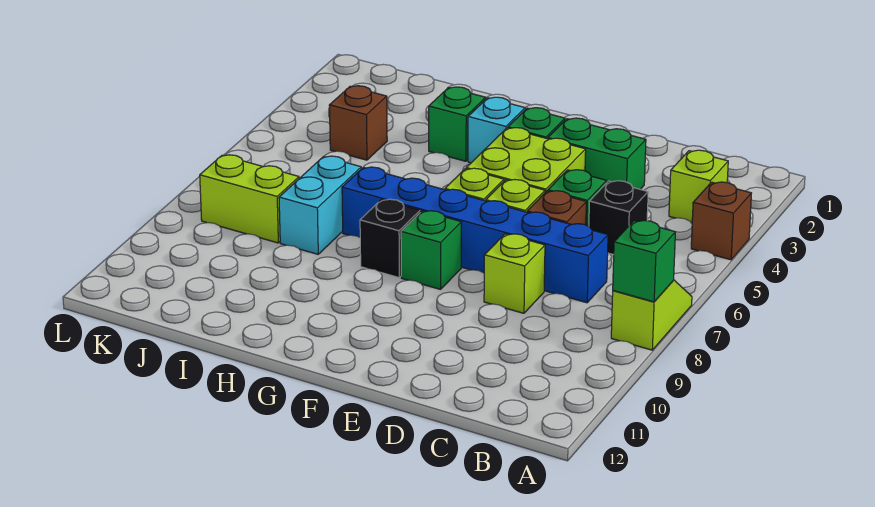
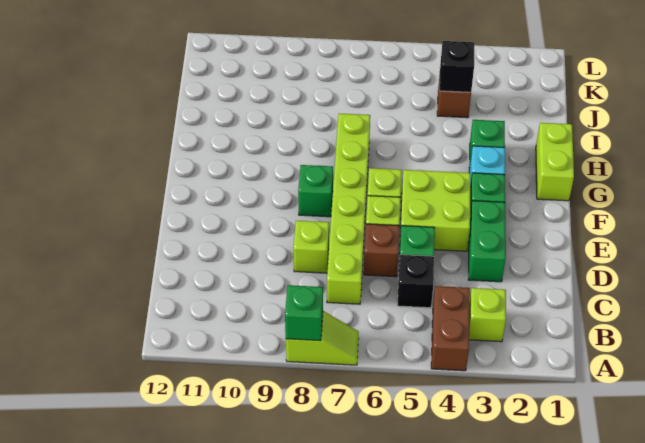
brown 1x1 brick [691,182,751,260] -> brown 1x2 brick [431,286,470,371]
blue 1x6 brick [342,167,608,303] -> lime 1x6 brick [327,114,370,304]
black 1x1 brick [360,199,420,278] -> black 1x1 brick moved to [440,41,474,92]
cyan 1x2 brick [279,156,361,254] -> none
lime 1x2 brick [200,155,299,243] -> lime 1x2 brick moved to [536,123,574,201]

